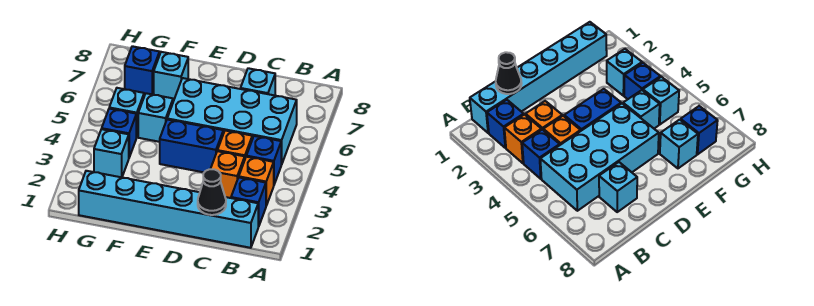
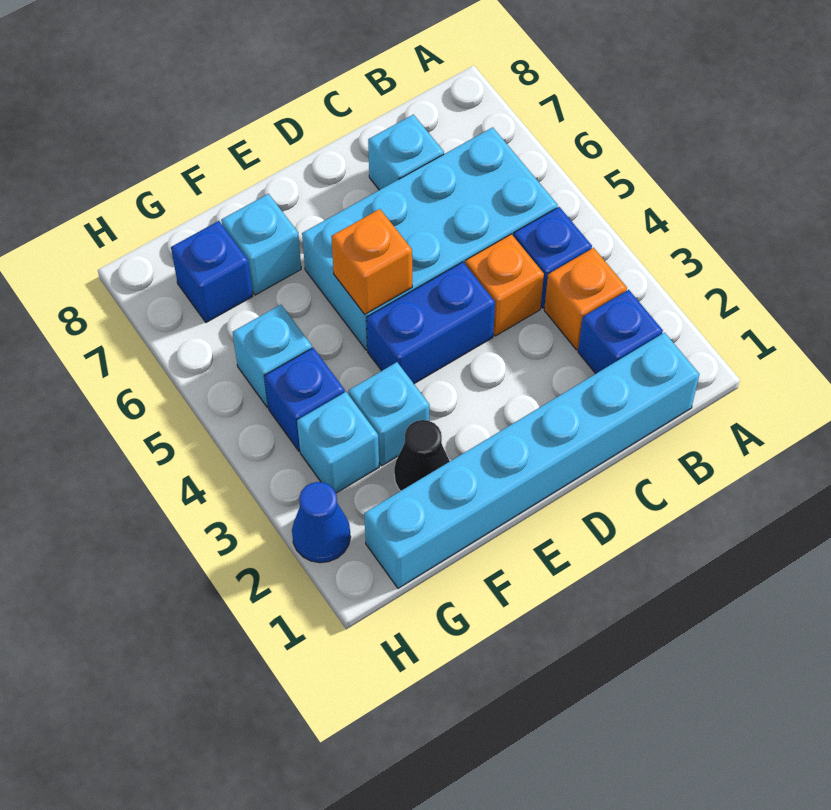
black 1x1 cone [198,169,226,215] -> black 1x1 cone moved to [394,420,450,491]
orange 1x1 brick [211,151,245,198] -> orange 1x1 brick moved to [331,209,412,314]
cyan 1x1 brick [138,93,173,142] -> cyan 1x1 brick moved to [349,362,429,466]
none -> blue 1x1 cone [292,482,351,563]

